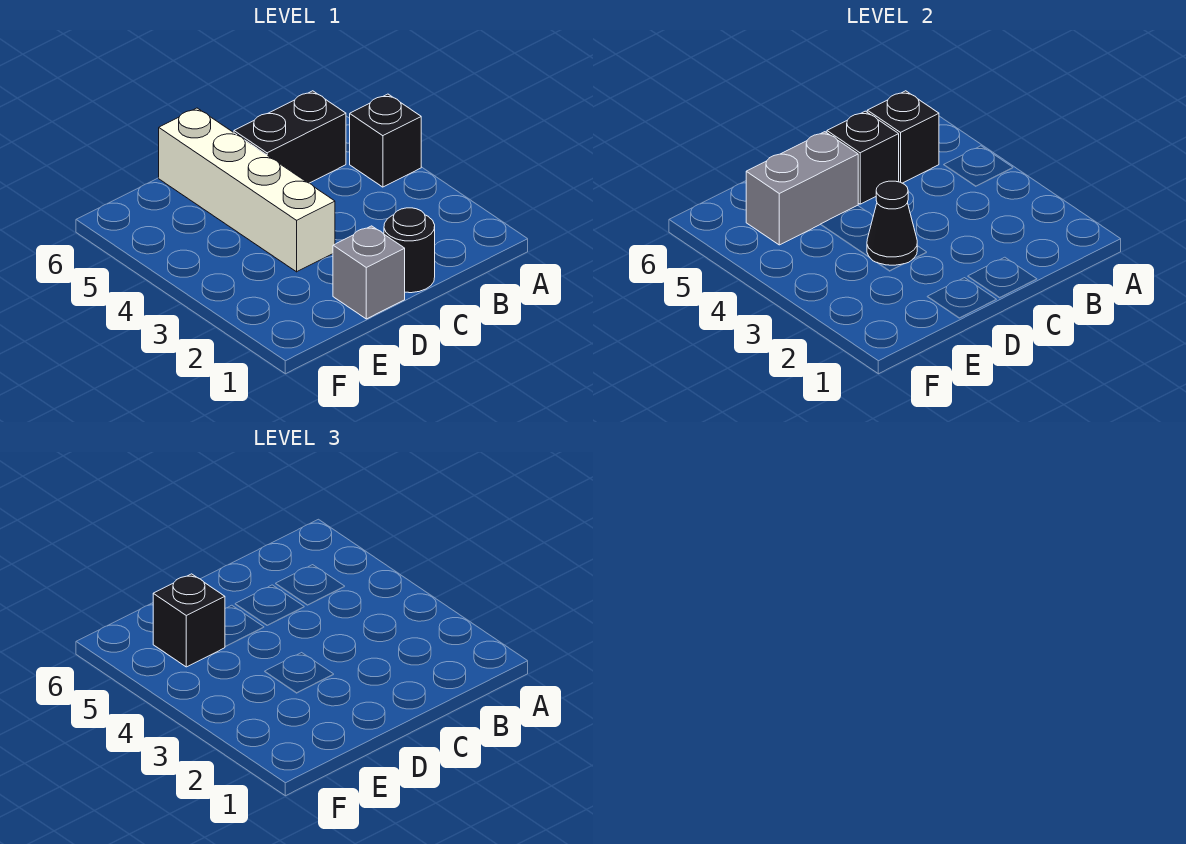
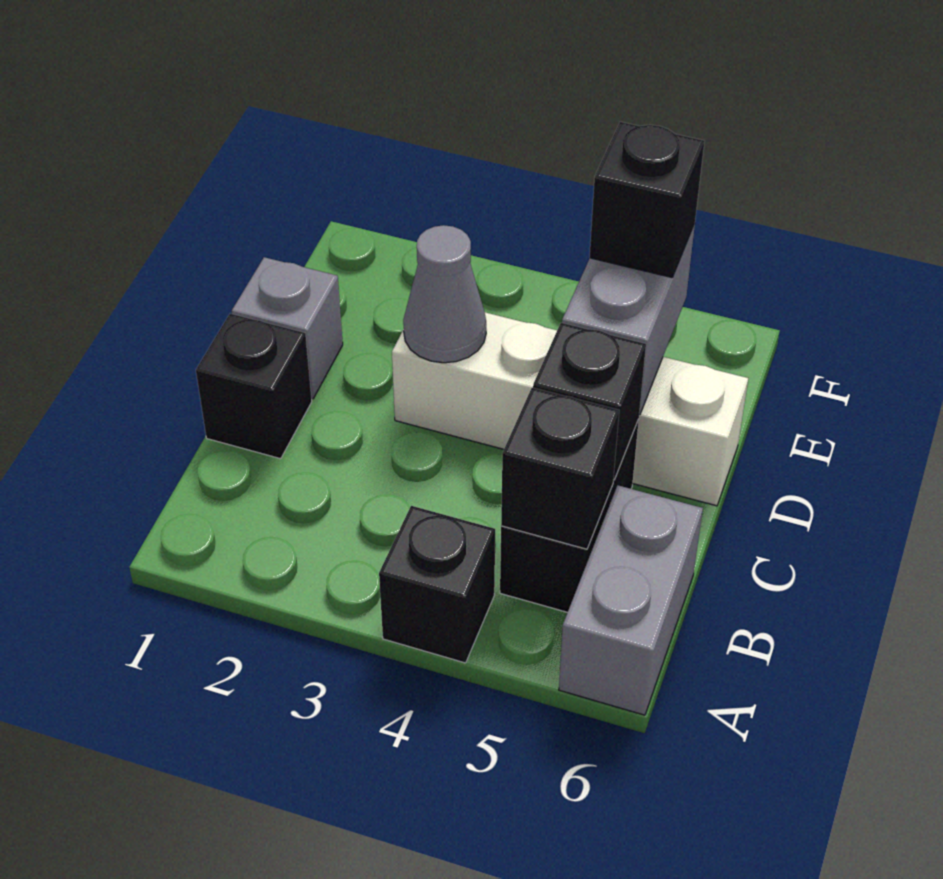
none -> grey 1x2 brick [559,485,703,715]
black 1x1 round brick [384,208,435,293] -> black 1x1 brick [196,314,312,459]
black 1x1 cone [867,181,917,265] -> grey 1x1 cone [403,225,486,363]

